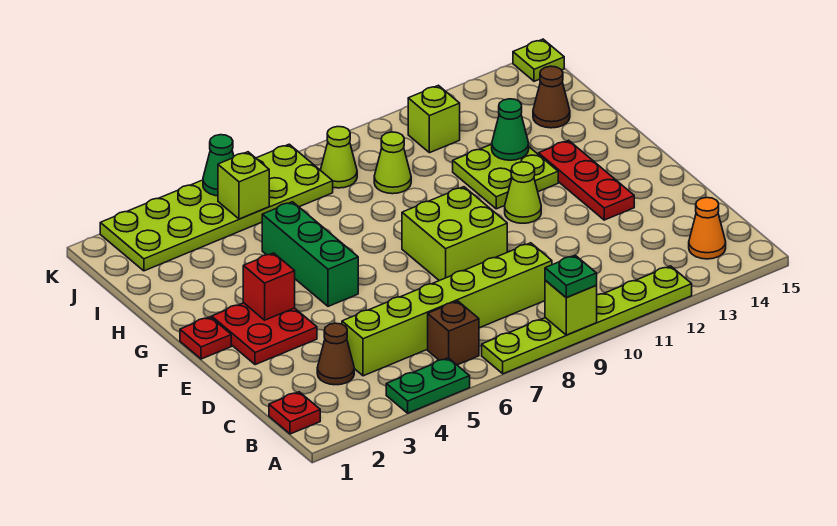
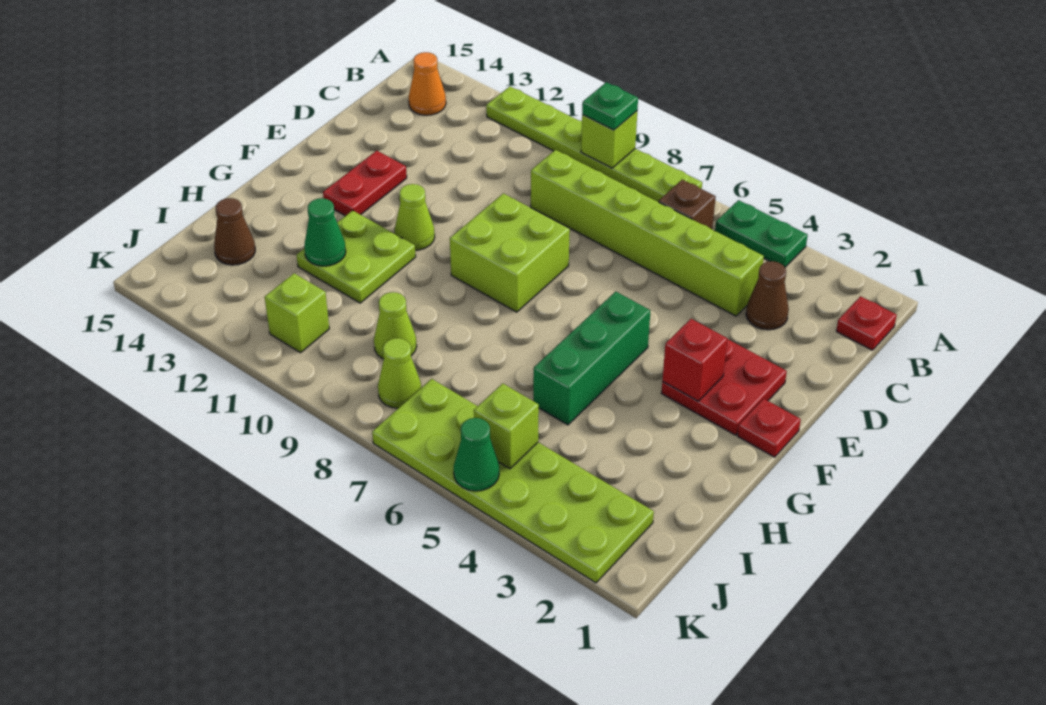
red 1x3 plate [539,140,634,220] -> red 1x2 plate [323,151,407,216]
lime 1x1 plate [513,39,564,81] -> none

